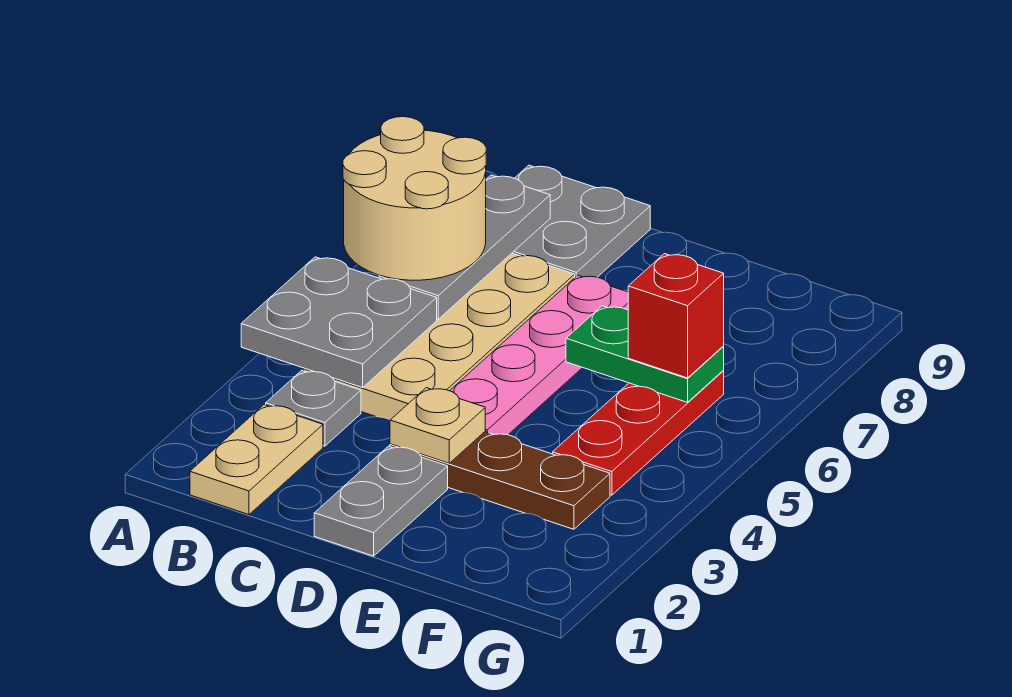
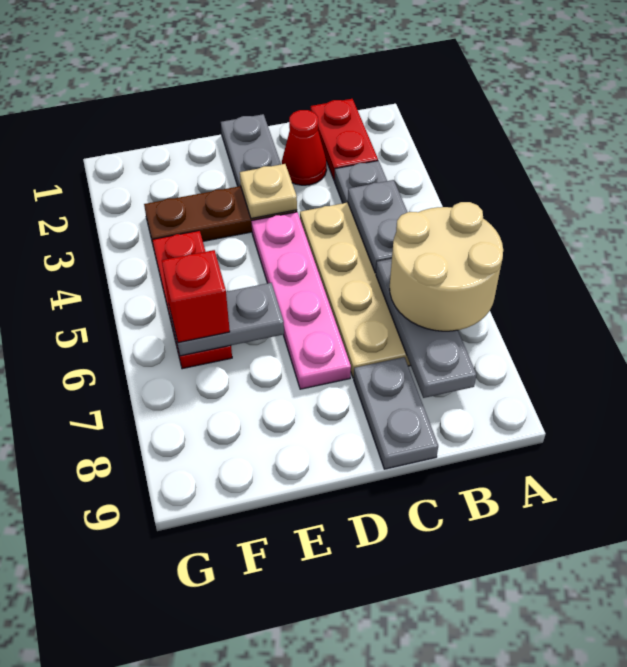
grey 2x2 plate [241,257,437,388] -> grey 1x2 plate [348,180,407,273]
tan 1x2 plate [190,405,323,515] -> red 1x2 plate [311,99,378,180]
grey 2x2 plate [513,165,650,277] -> grey 1x2 plate [354,357,438,469]
none -> red 1x1 cone [282,110,327,185]
green 1x2 plate [566,306,724,402] -> grey 1x2 plate [169,283,284,356]

